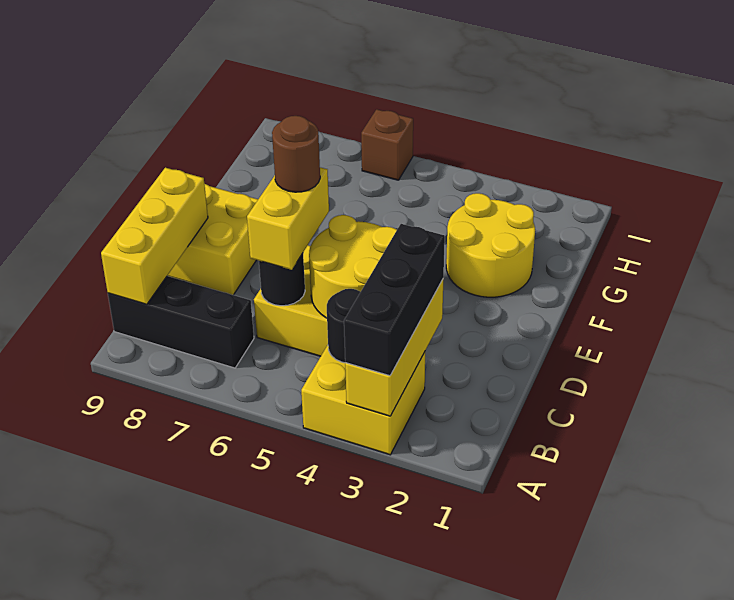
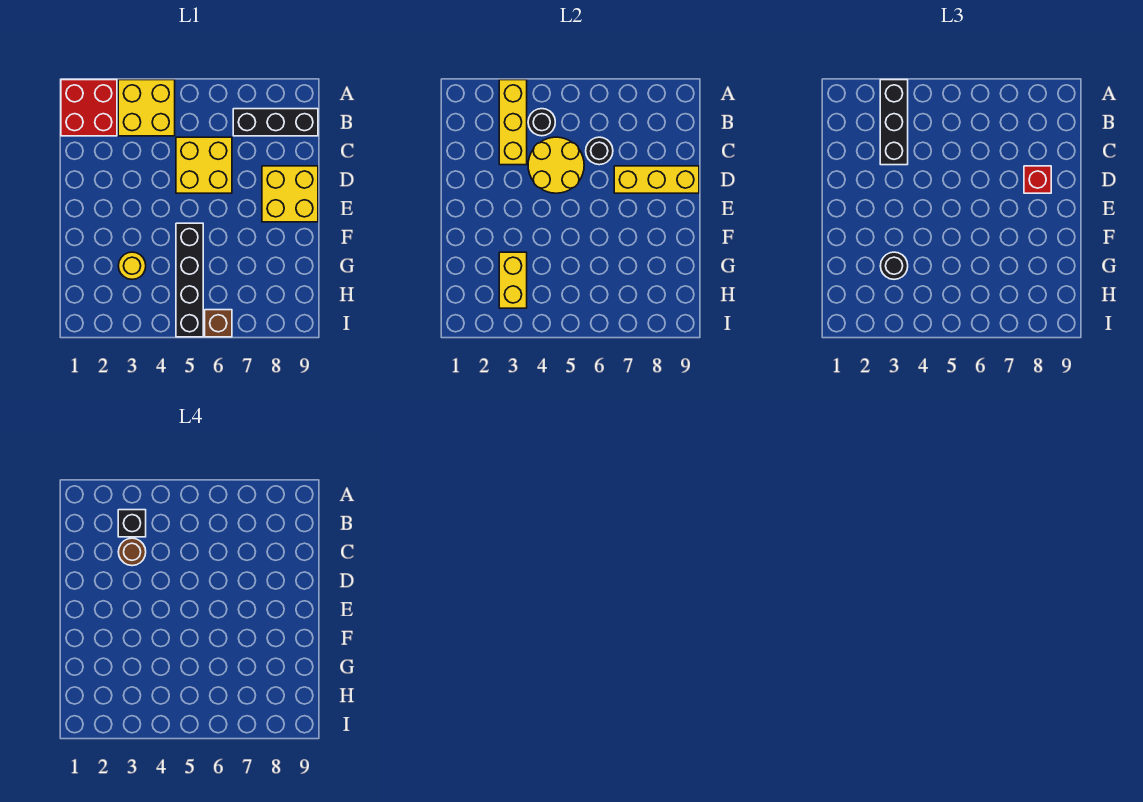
none -> red 2x2 brick [61,80,117,136]
none -> black 1x1 brick [118,510,146,537]
yellow 1x3 brick [101,168,208,305] -> yellow 1x3 brick turned to [614,166,699,193]
yellow 1x2 brick [247,167,329,270] -> yellow 1x2 brick moved to [499,252,527,308]
brown 1x1 round brick [272,116,320,192] -> brown 1x1 round brick moved to [118,538,146,566]
none -> red 1x1 brick [1024,166,1051,193]
yellow 2x2 round brick [446,193,535,297] -> yellow 1x1 round brick [118,252,146,279]
none -> black 1x4 brick [176,223,203,337]
none -> black 1x1 round brick [880,252,908,279]

